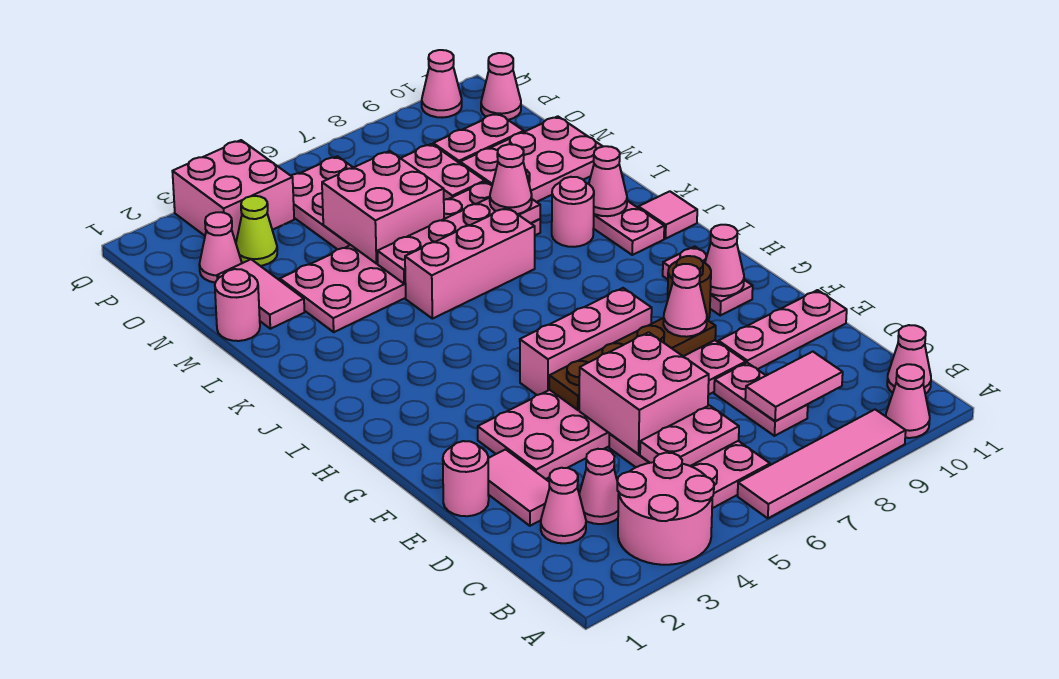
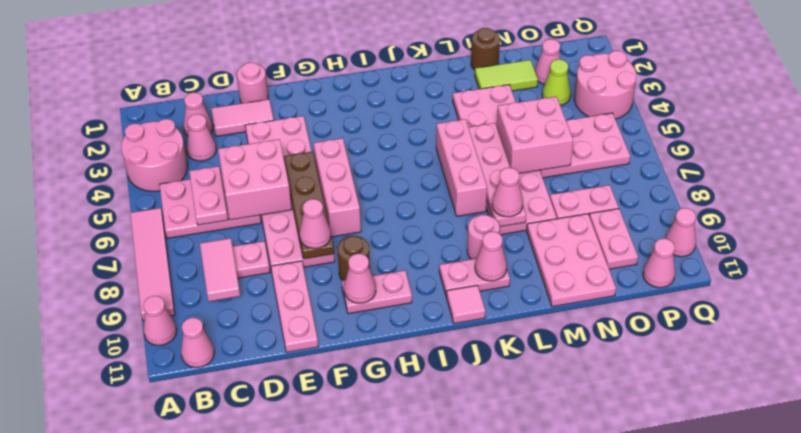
pink 1x1 round brick [215,269,260,341] -> brown 1x1 round brick [471,28,500,70]
pink 1x2 tile [217,259,304,329] -> lime 1x2 tile [475,60,538,91]
pink 2x2 brick [172,140,294,242] -> pink 2x2 round brick [574,51,637,119]

